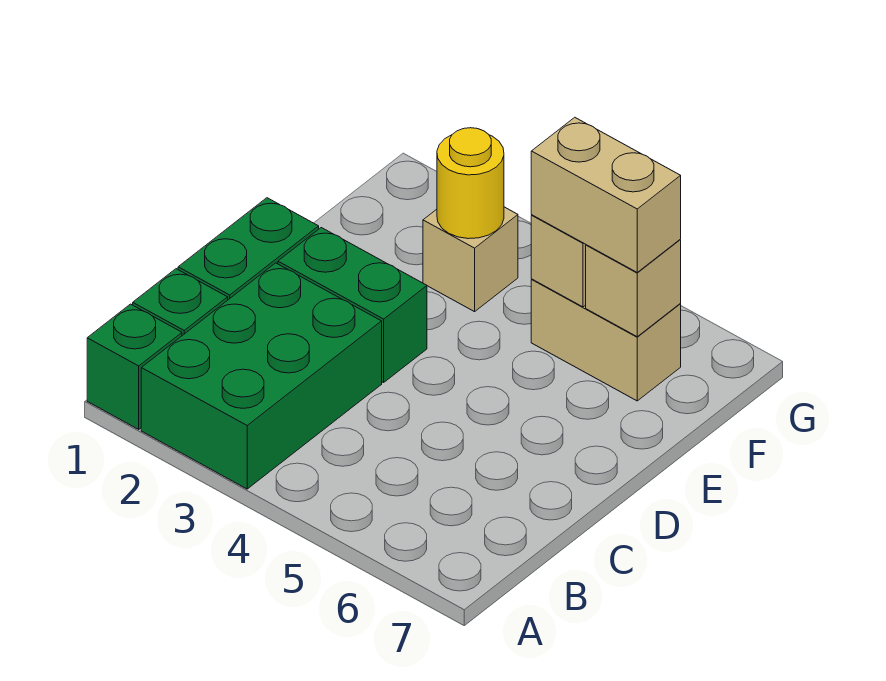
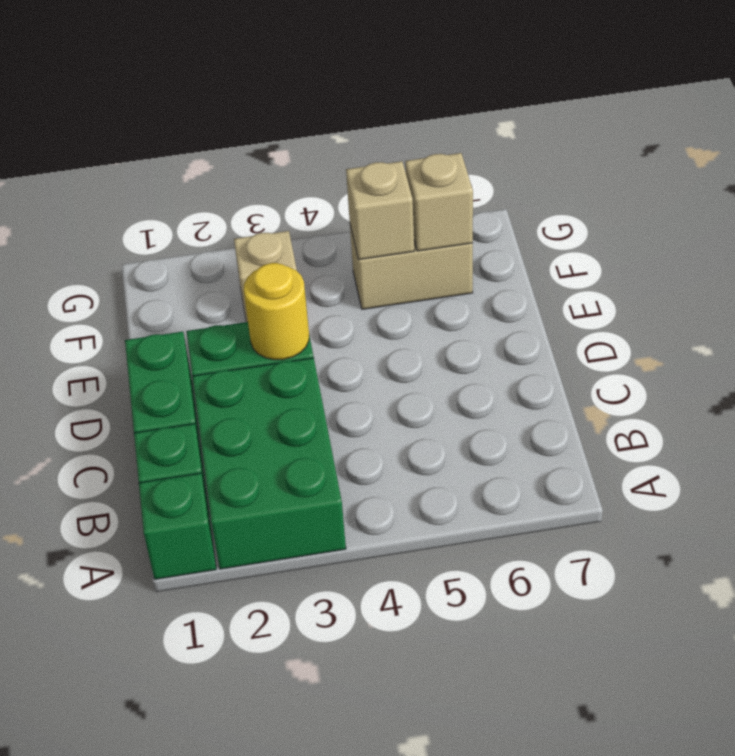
yellow 1x1 round brick [437,128,504,239] -> yellow 1x1 round brick moved to [244,263,309,360]
tan 1x2 brick [531,117,681,272] -> none

